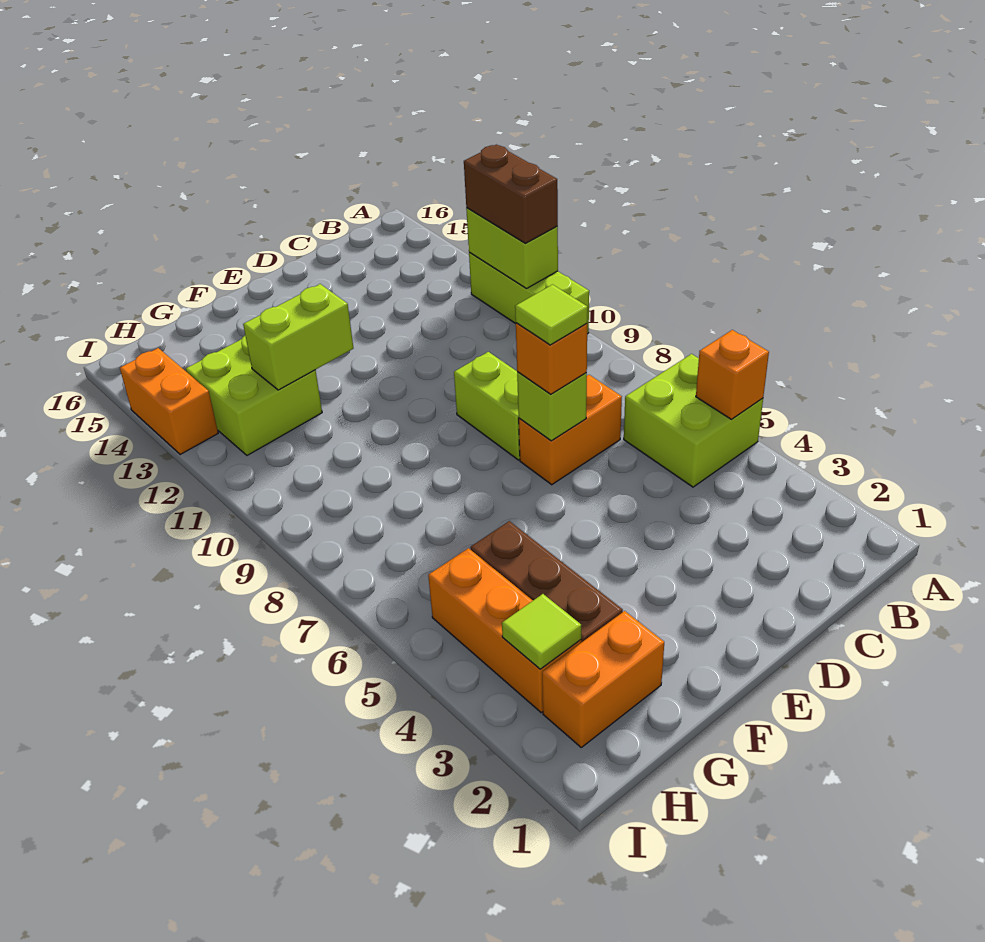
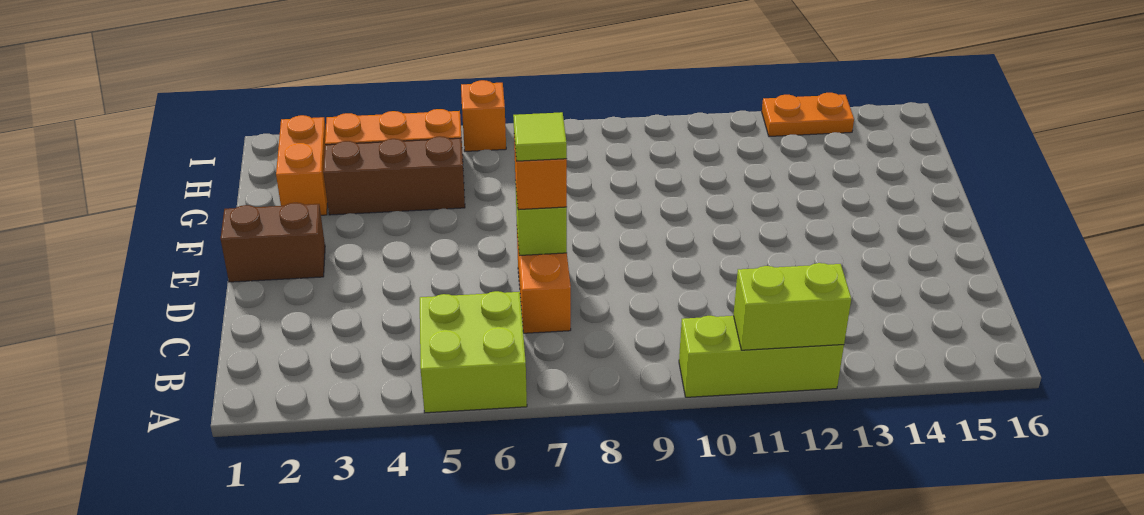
orange 1x1 brick [696,330,769,419] -> orange 1x1 brick moved to [461,80,506,151]
brown 1x2 brick [464,145,558,243] -> brown 1x2 brick moved to [221,203,325,282]
lime 1x2 brick [454,352,520,460] -> none
lime 1x2 brick [243,284,353,390] -> none
lime 2x2 brick [186,336,322,455] -> none
lime 1x1 tile [502,594,581,669] -> none
orange 1x2 brick [120,348,218,455] -> orange 1x2 plate [762,93,854,137]

